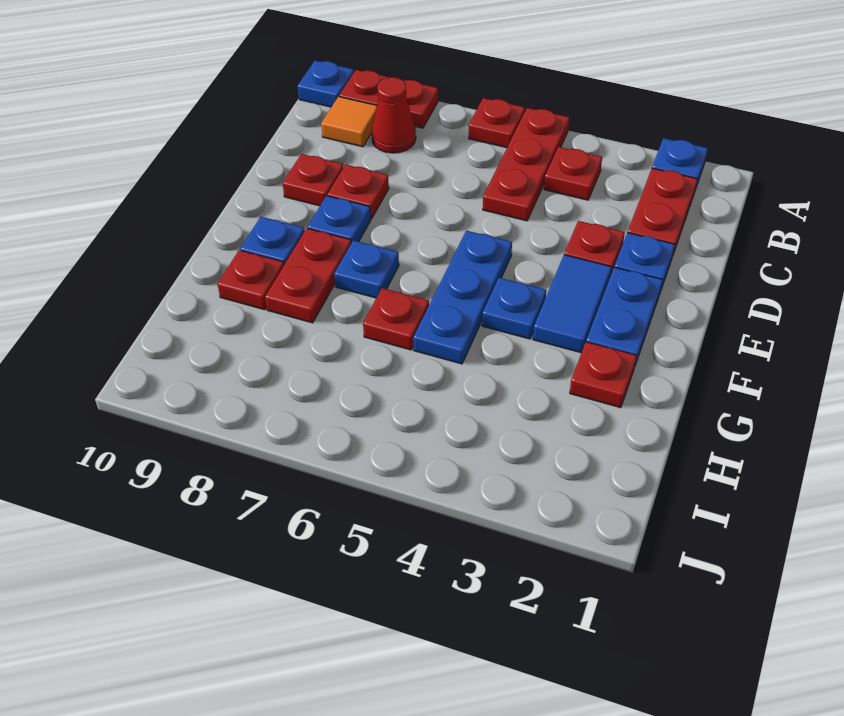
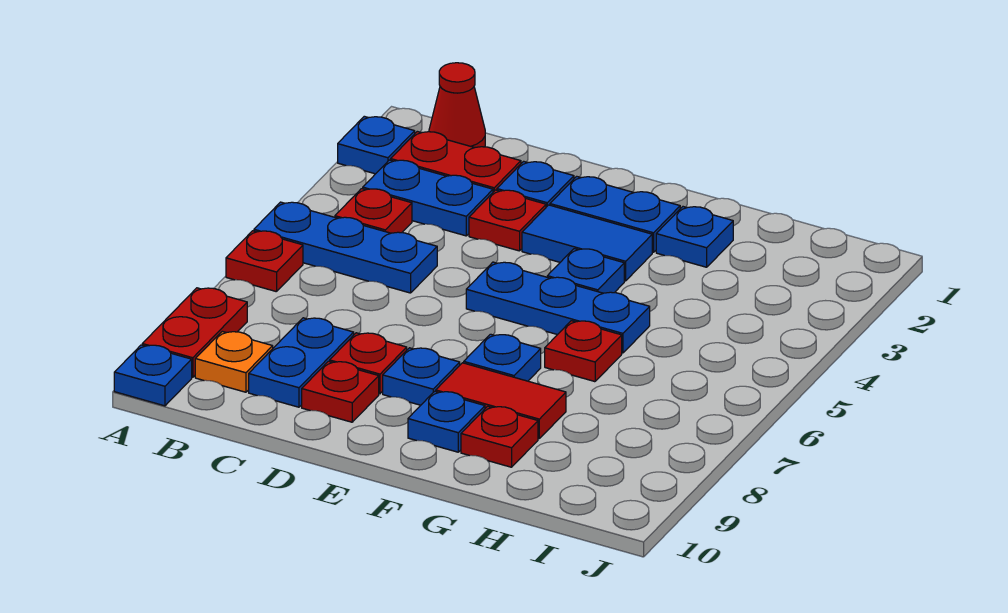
red 1x3 plate [483,108,569,221] -> blue 1x3 plate [254,202,437,293]
none -> blue 1x2 plate [363,160,493,236]
red 1x1 cone [372,77,416,153] -> red 1x1 cone moved to [429,63,485,148]
orange 1x1 tile [321,97,377,147] -> orange 1x1 plate [195,331,273,392]
none -> blue 1x2 plate [249,318,354,407]
red 1x2 plate [265,228,351,323] -> red 1x2 tile [436,363,566,439]
red 1x1 plate [570,342,637,408] -> blue 1x1 plate [656,207,733,267]

